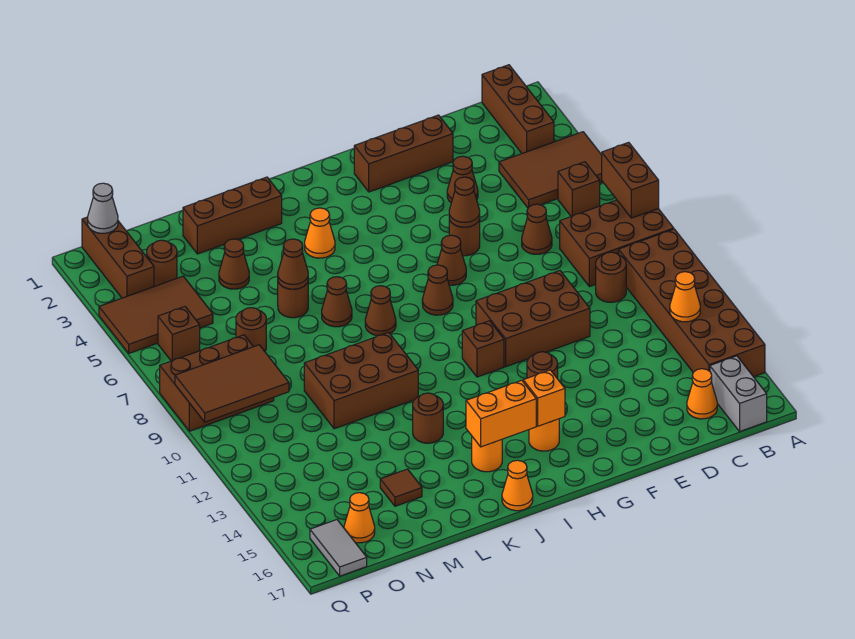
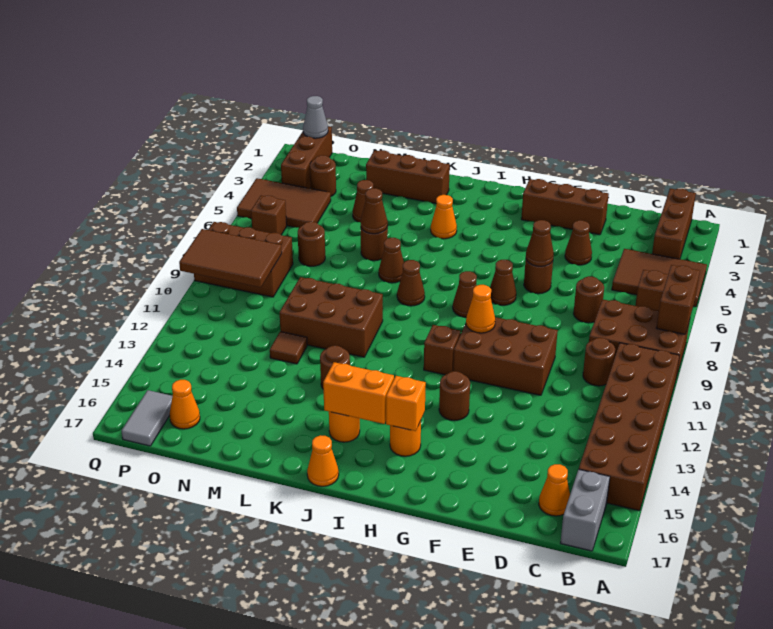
orange 1x1 cone [670,272,700,322] -> orange 1x1 cone moved to [466,285,495,333]
brown 1x1 cone [522,204,552,254] -> brown 1x1 round brick [573,276,604,323]
brown 1x1 tile [380,469,422,506] -> brown 1x1 tile moved to [270,331,307,364]

